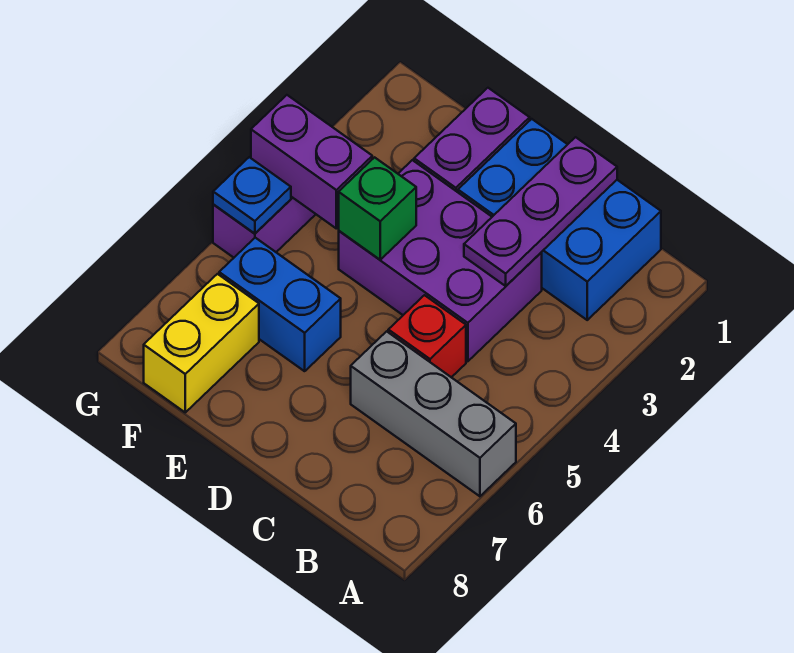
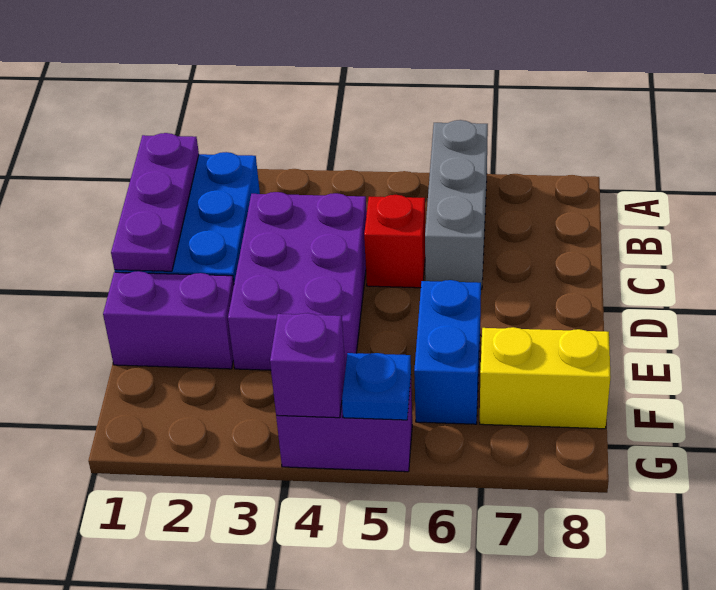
purple 1x3 plate [464,137,617,286] -> purple 1x3 plate turned to [111,133,199,271]
green 1x1 brick [339,157,416,260] -> none
purple 1x2 brick [251,95,372,228] -> purple 1x1 brick [270,313,345,418]

